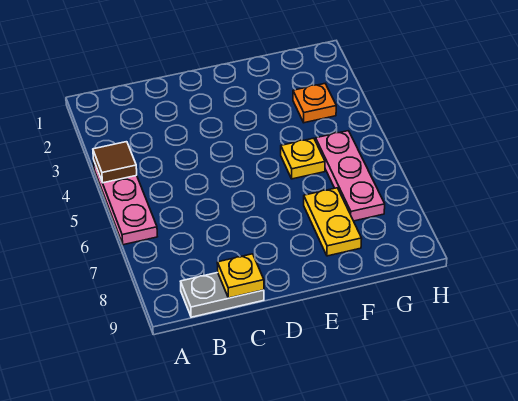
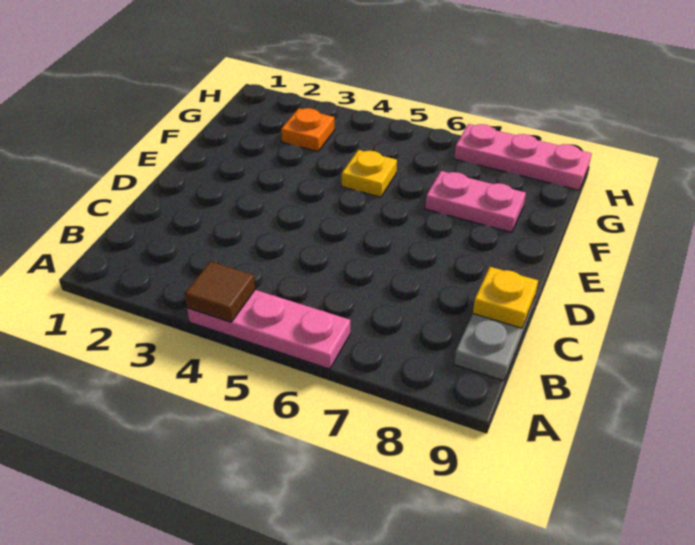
yellow 1x2 plate [304,188,362,256] -> pink 1x2 plate [425,171,526,232]
pink 1x3 plate [316,131,385,221] -> pink 1x3 plate moved to [454,124,592,190]

